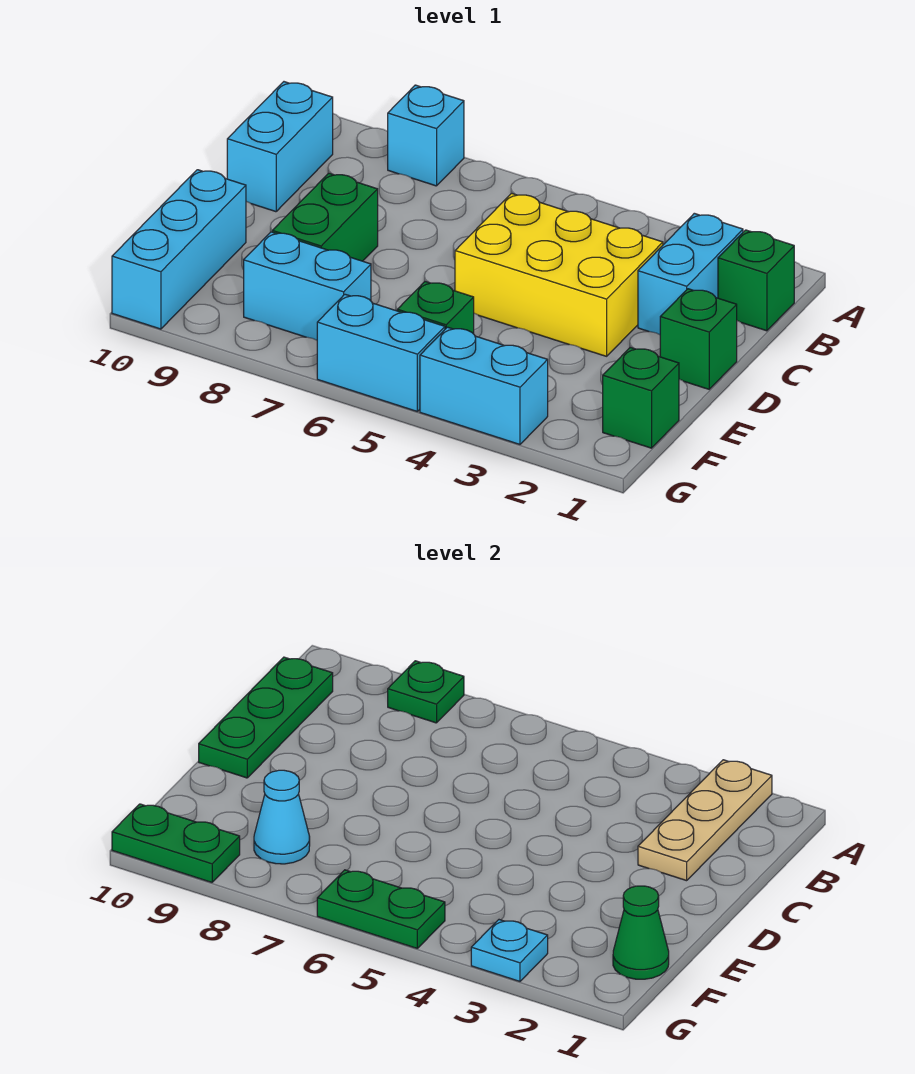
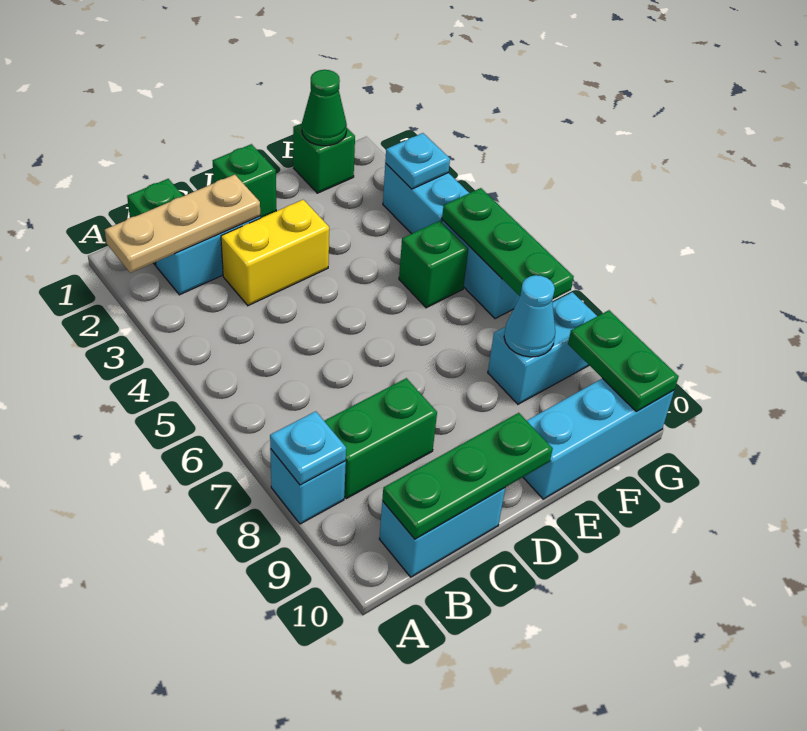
green 1x1 plate [388,661,464,723] -> cyan 1x1 plate [270,411,346,485]
yellow 2x3 brick [455,193,663,356] -> yellow 1x2 brick [221,200,329,306]
green 1x2 brick [272,173,378,261] -> green 1x2 brick moved to [325,378,437,498]
cyan 1x2 brick [244,232,371,340] -> cyan 1x2 brick turned to [488,292,597,404]
green 1x2 plate [317,870,445,948] -> green 1x3 plate [442,188,574,299]

